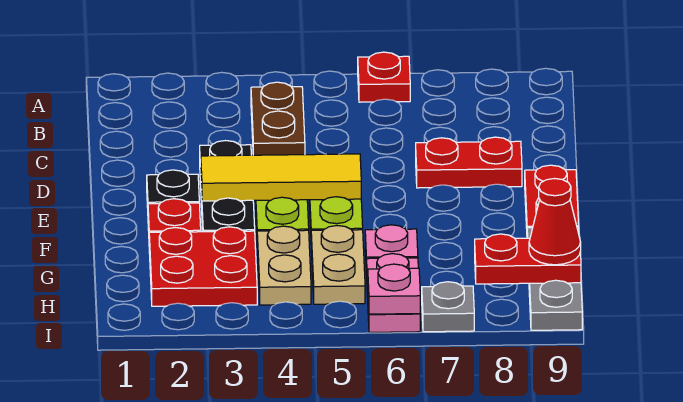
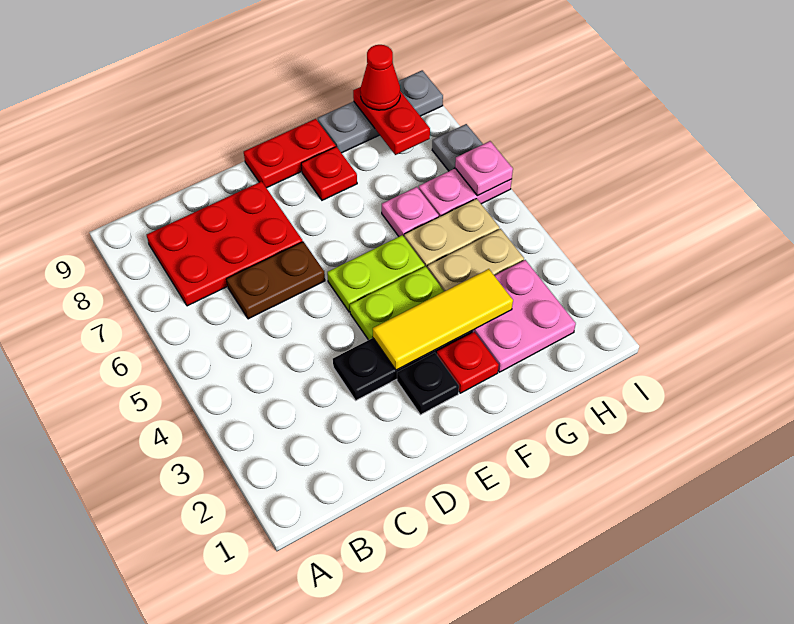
red 1x1 plate [358,52,410,102] -> red 1x1 plate moved to [301,147,357,200]
brown 1x2 plate [251,82,305,155] -> brown 1x2 plate moved to [227,242,325,319]
red 1x2 plate [416,137,522,188] -> red 2x3 plate [147,181,303,306]
yellow 1x3 tile [201,154,361,201] -> yellow 1x3 tile turned to [373,269,513,370]
red 2x2 plate [149,227,257,306] -> pink 2x2 plate [473,260,576,372]

